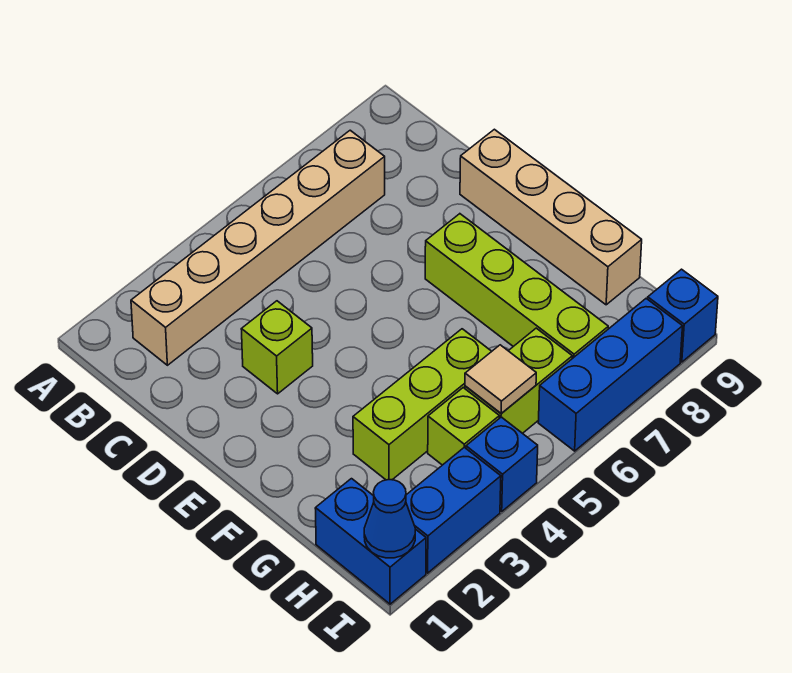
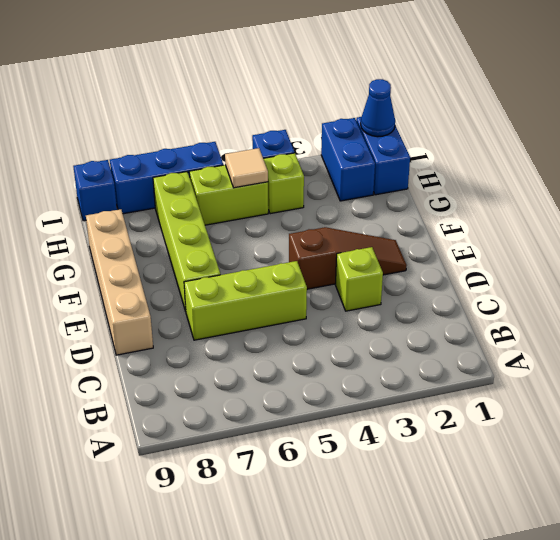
tan 1x6 brick [131,130,385,365] -> none
none -> brown 1x3 slope [289,227,407,289]
lime 1x3 brick [353,329,492,480] -> lime 1x3 brick moved to [184,261,307,340]
blue 1x2 brick [406,447,501,573] -> blue 1x2 brick turned to [321,118,375,201]

